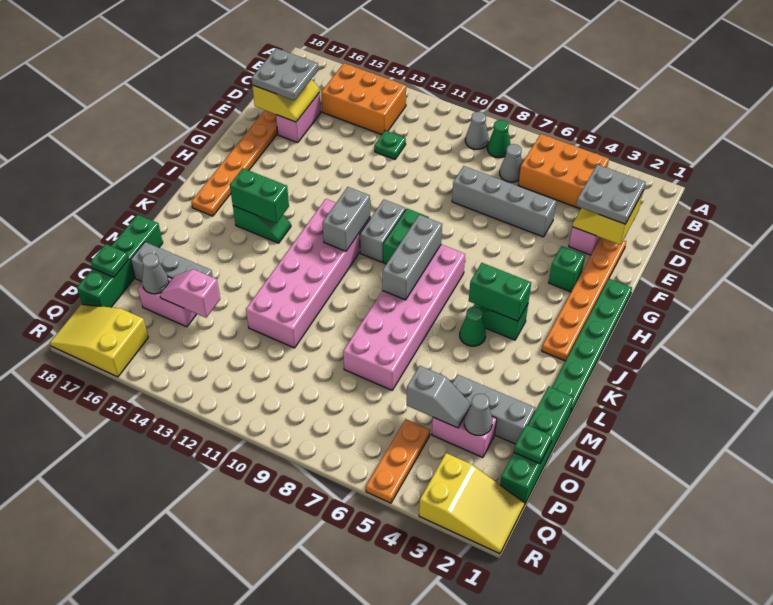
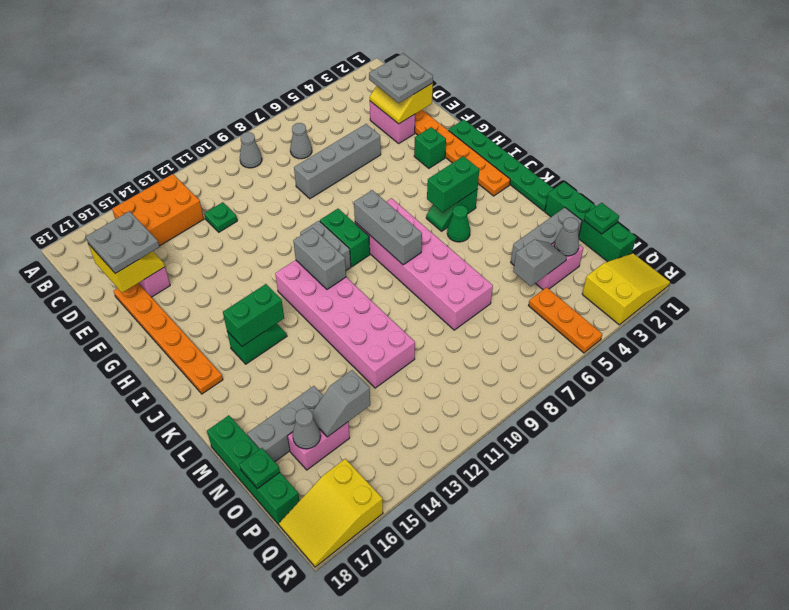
orange 2x3 brick [518,134,609,209] -> none
green 1x1 cone [487,120,511,158] -> none
pink 1x2 slope [160,269,220,318] -> grey 1x2 slope [312,370,370,437]

